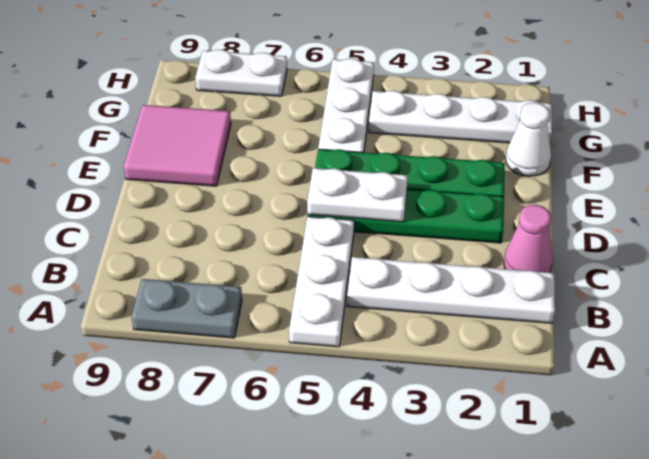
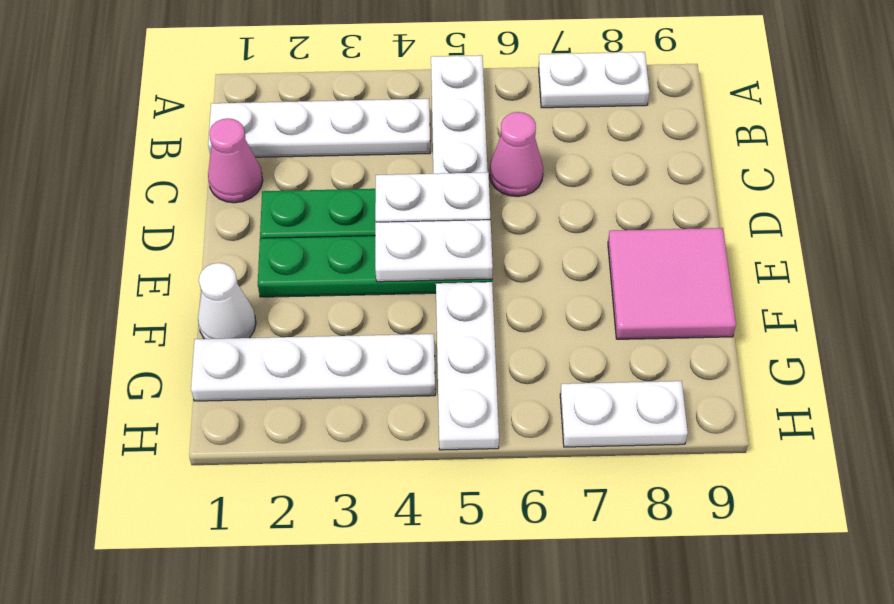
grey 1x2 plate [131,279,242,338] -> white 1x2 plate [539,52,649,108]
none -> pink 1x1 cone [490,112,543,196]
none -> white 1x2 plate [375,220,493,282]

